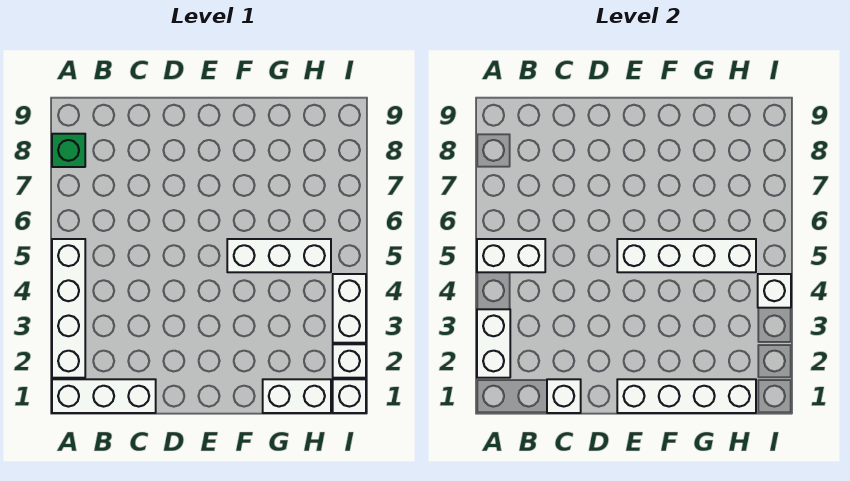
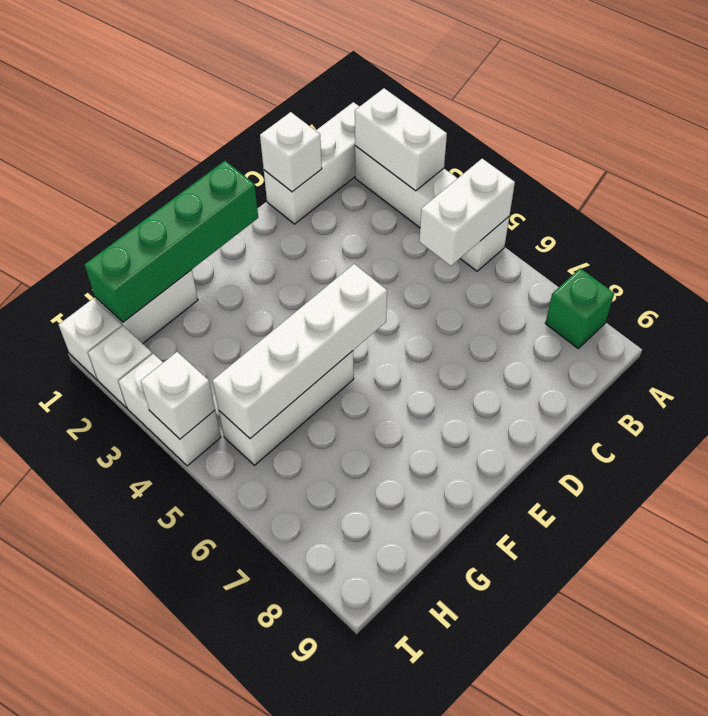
white 1x4 brick [617,379,756,413] -> green 1x4 brick [84,161,258,322]

